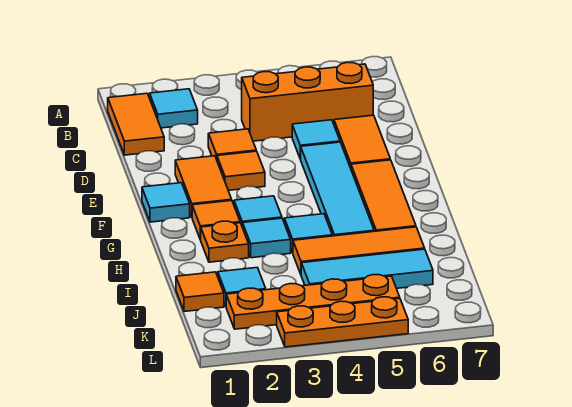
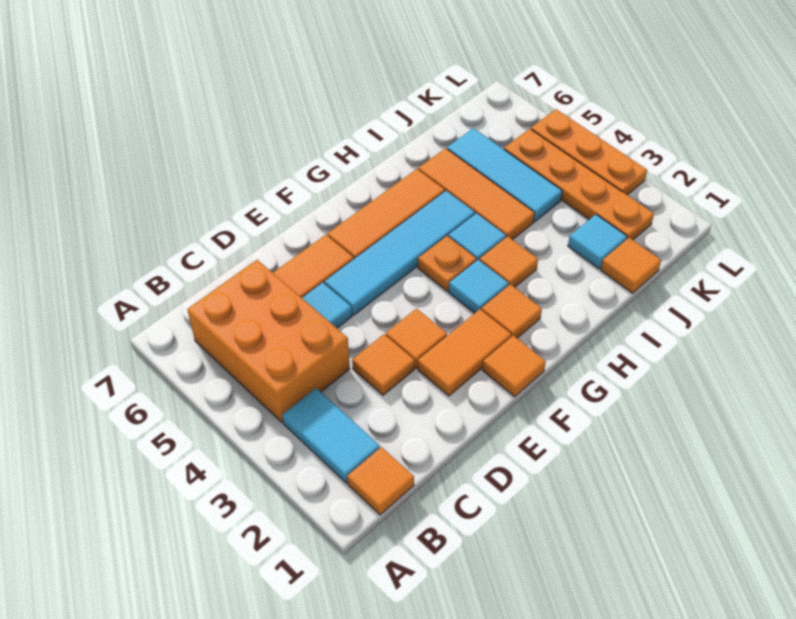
orange 1x2 tile [108,93,164,155] -> orange 1x1 tile [347,447,414,515]
cyan 1x1 tile [150,89,198,128] -> cyan 1x2 tile [282,388,380,483]
orange 1x3 brick [242,62,373,141] -> orange 2x3 brick [187,260,350,422]
cyan 1x1 tile [142,183,190,222] -> orange 1x1 tile [482,335,546,397]
orange 1x1 plate [201,221,249,262] -> orange 1x1 plate moved to [418,236,477,291]
cyan 1x1 tile [243,218,291,258] -> orange 1x1 tile [480,236,538,287]

